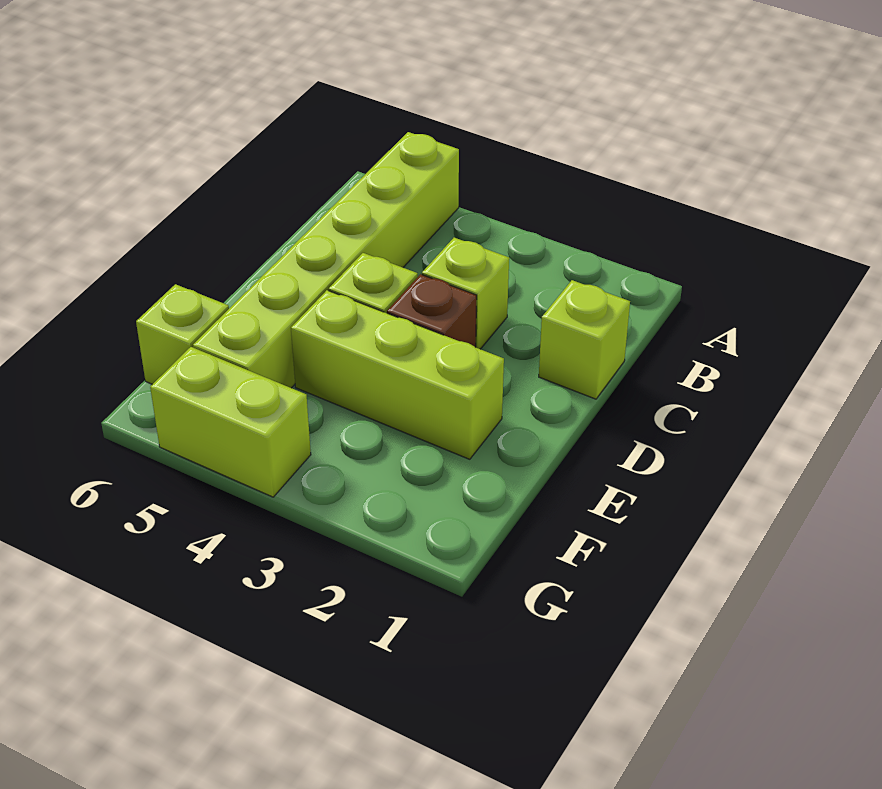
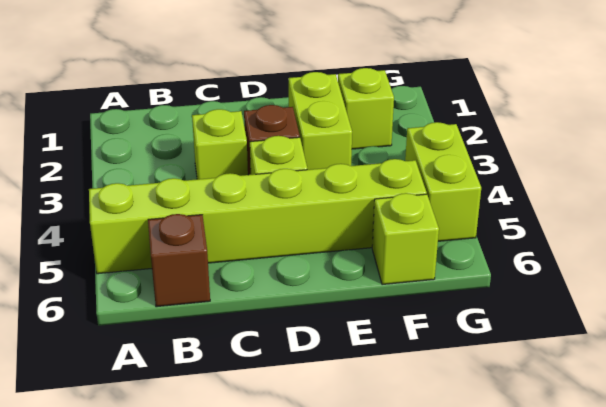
none -> brown 1x1 brick [148,214,210,307]
lime 1x1 brick [539,280,630,399] -> lime 1x1 brick moved to [338,68,394,149]
lime 1x3 brick [291,290,504,459] -> lime 1x2 brick [288,72,352,170]

